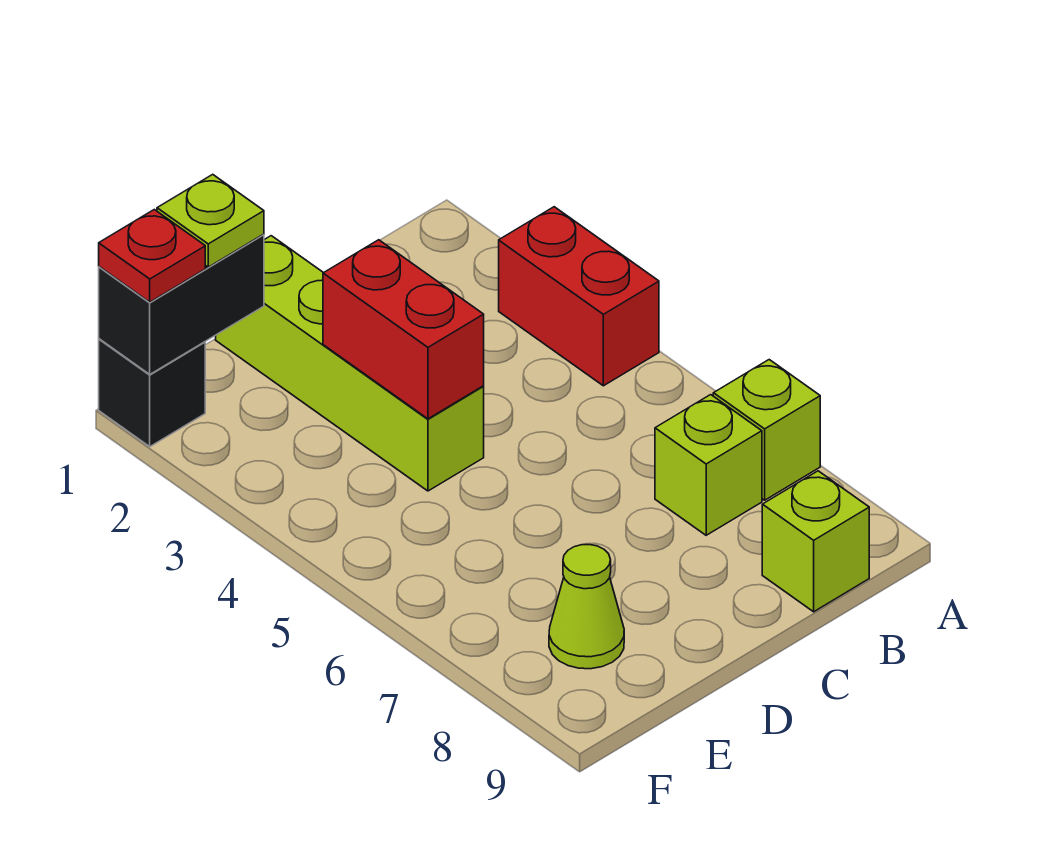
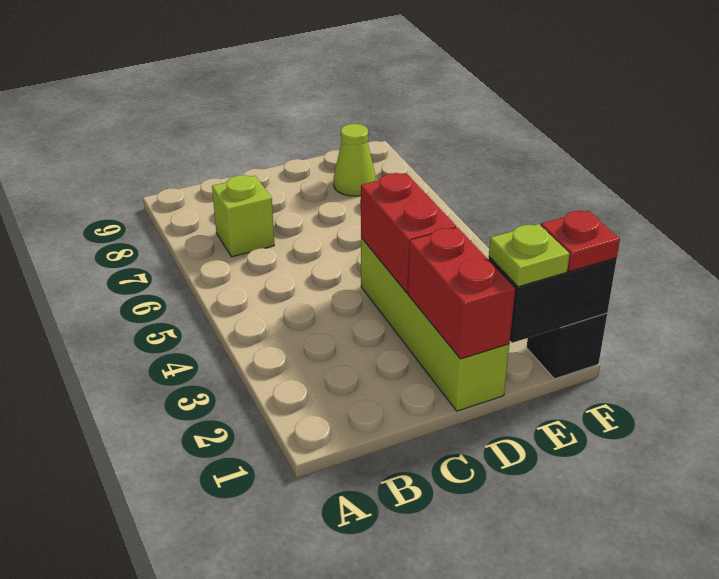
red 1x2 brick [499,207,659,386] -> red 1x2 brick moved to [408,227,515,359]
lime 1x1 brick [713,360,820,500] -> none
lime 1x1 brick [762,471,869,612] -> none

